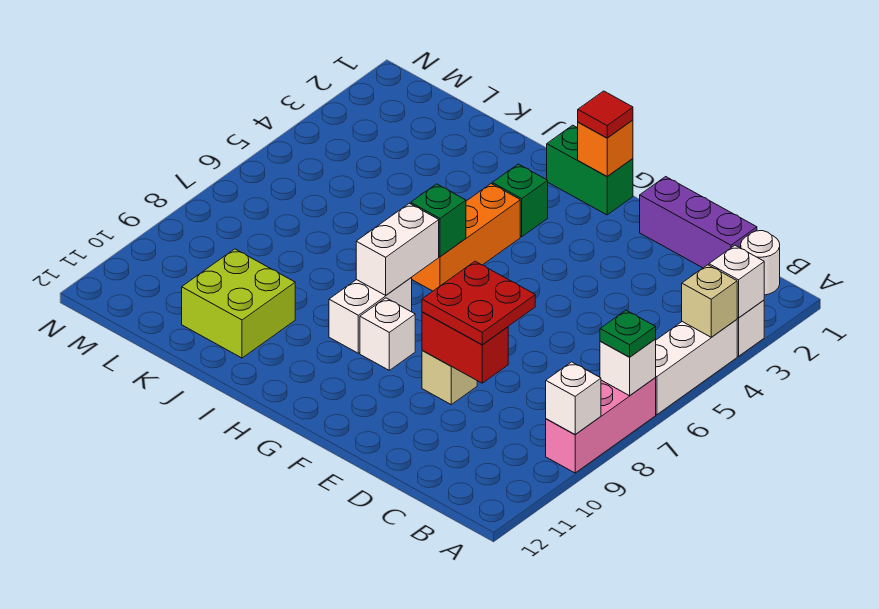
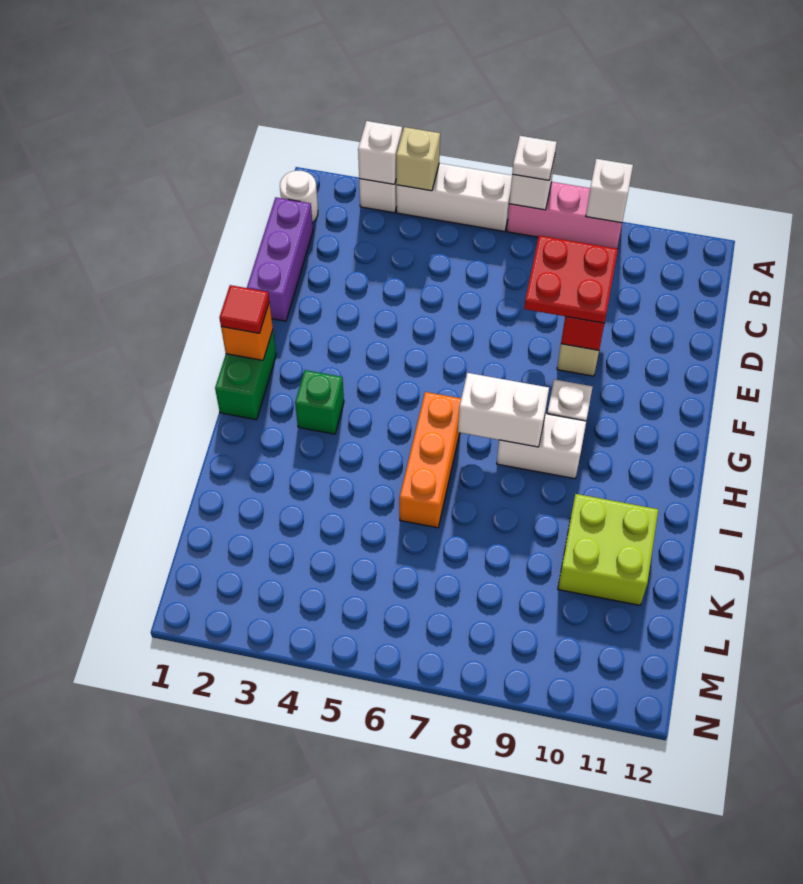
green 1x1 plate [600,310,656,357] -> white 1x1 plate [512,136,557,180]
orange 1x3 brick [411,184,520,291] -> orange 1x3 brick turned to [399,392,461,528]
green 1x1 brick [411,184,466,257] -> none

